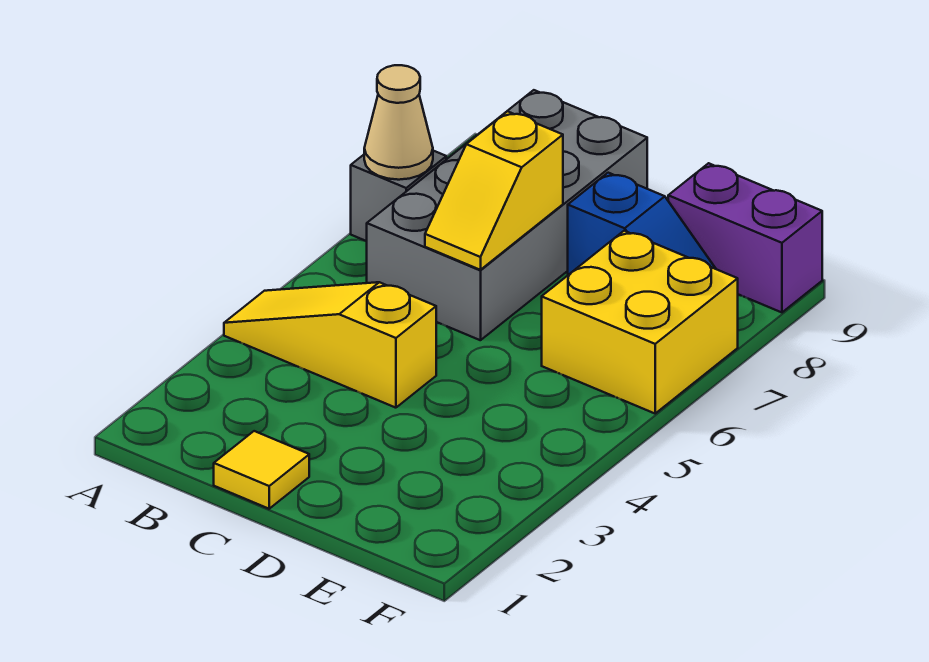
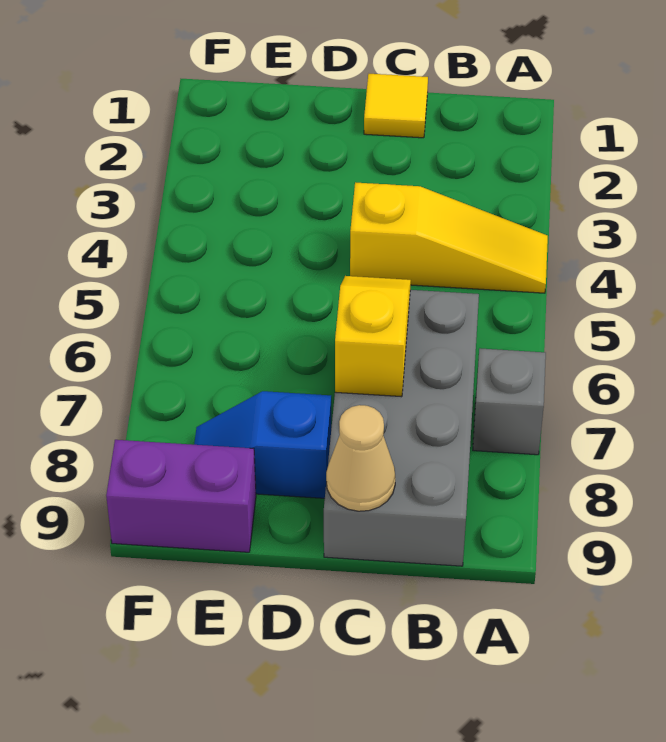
tan 1x1 cone [364,65,433,180] -> tan 1x1 cone moved to [326,405,395,511]
yellow 2x2 brick [542,231,738,413] -> none

